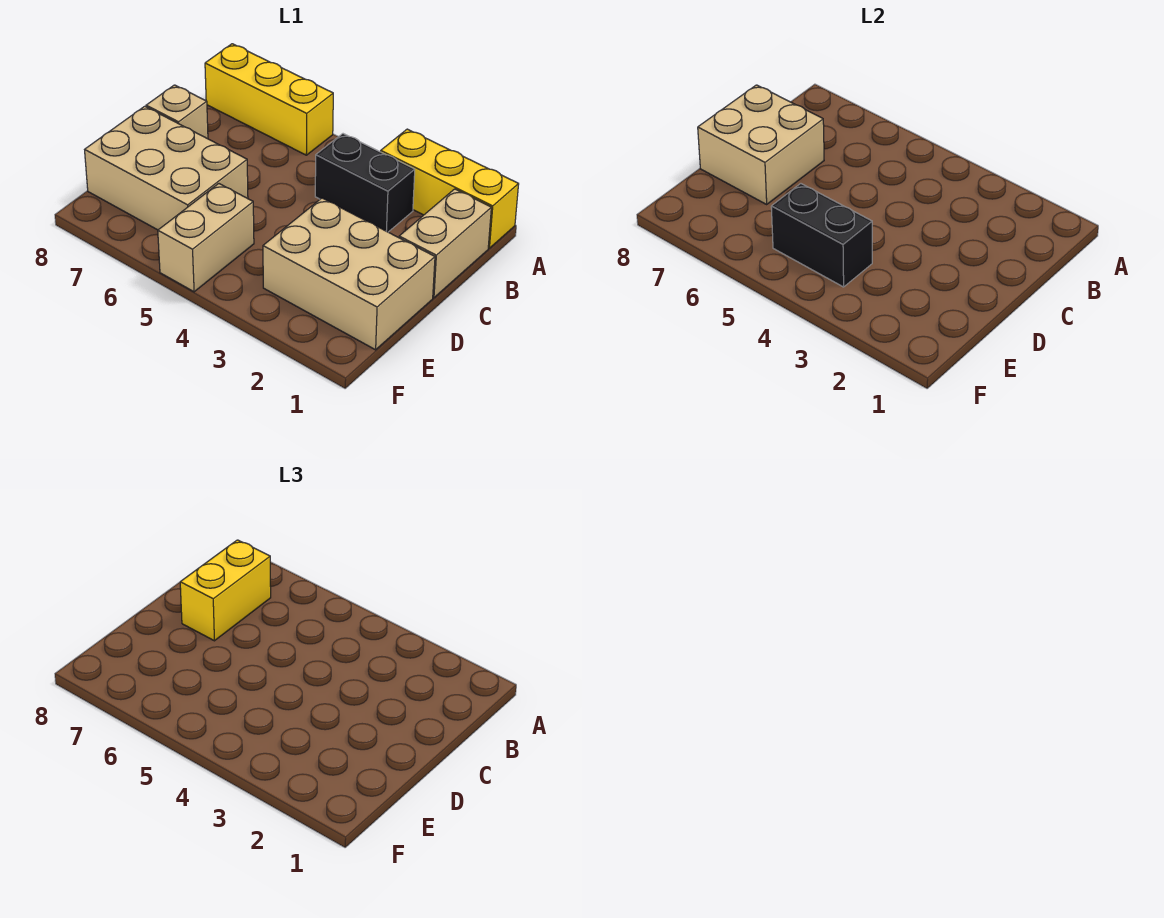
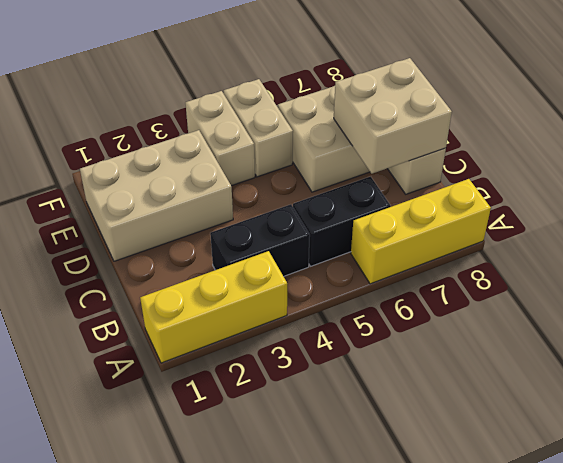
tan 1x2 brick [399,189,491,298] -> tan 1x2 brick moved to [185,91,255,186]
yellow 1x2 brick [180,540,271,641] -> none
black 1x2 brick [771,184,872,287] -> black 1x2 brick moved to [293,177,390,266]

